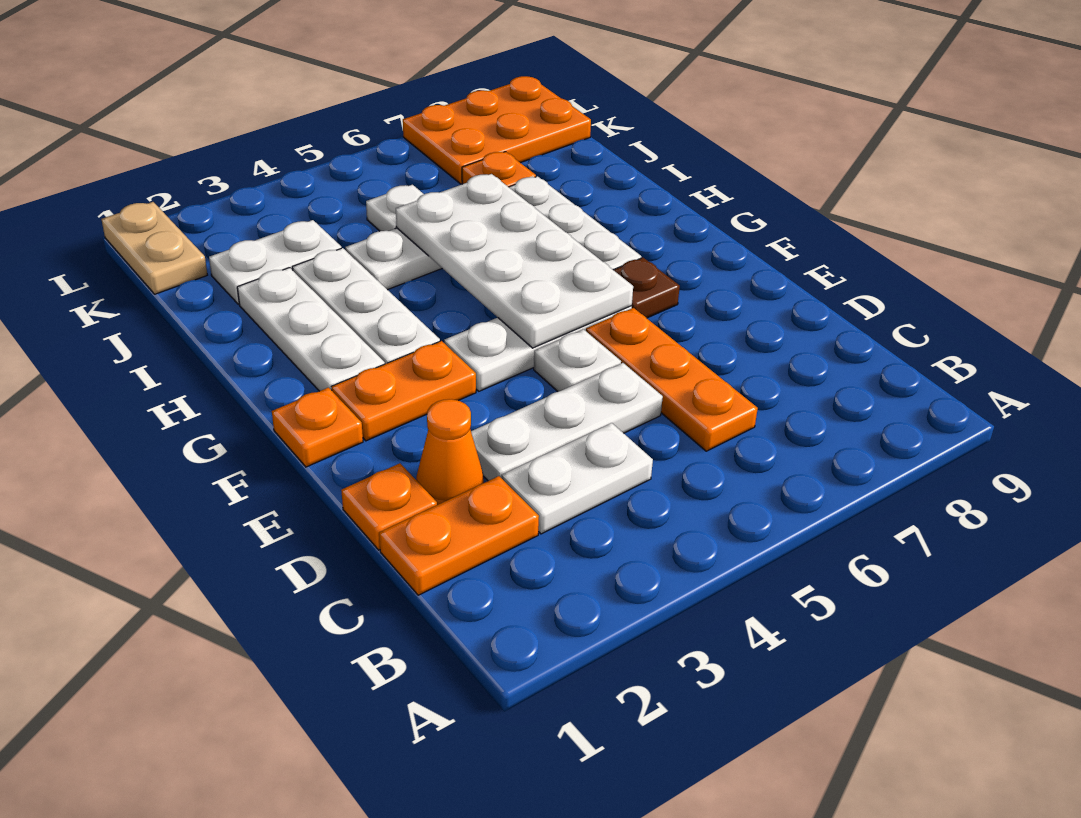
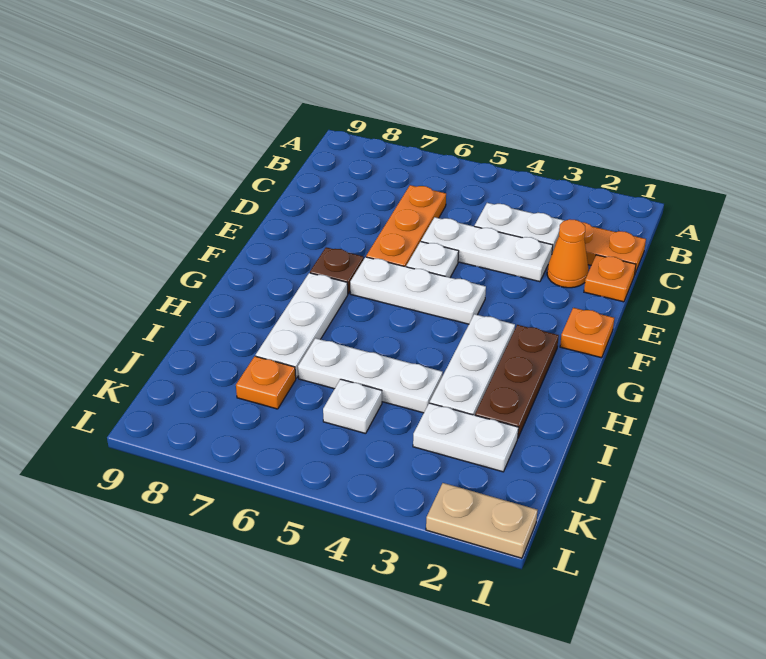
orange 1x2 plate [332,341,476,441] -> none
white 2x4 plate [396,174,633,348] -> none
white 1x3 plate [237,268,385,391] -> brown 1x3 plate [475,325,559,438]
tan 1x2 plate [101,202,207,294] -> tan 1x2 plate turned to [426,483,537,558]
orange 2x3 plate [403,76,591,184] -> none

